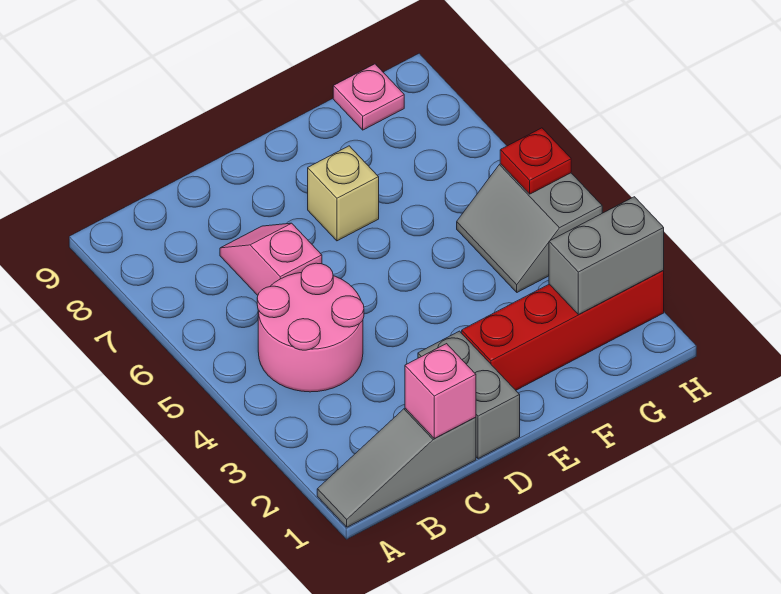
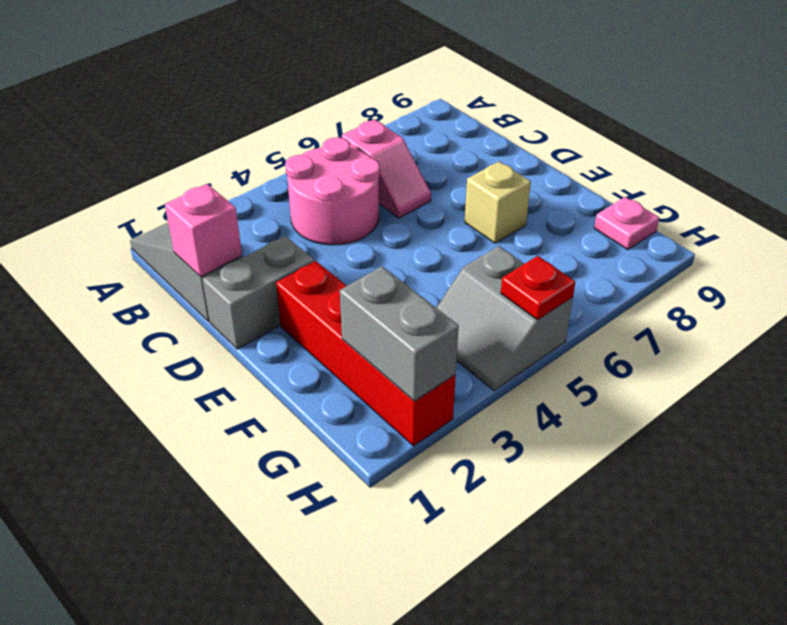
pink 1x2 slope [220,223,322,295] -> pink 1x2 slope turned to [342,120,431,218]
grey 2x2 slope [457,164,602,292] -> grey 2x2 slope turned to [437,246,573,391]

